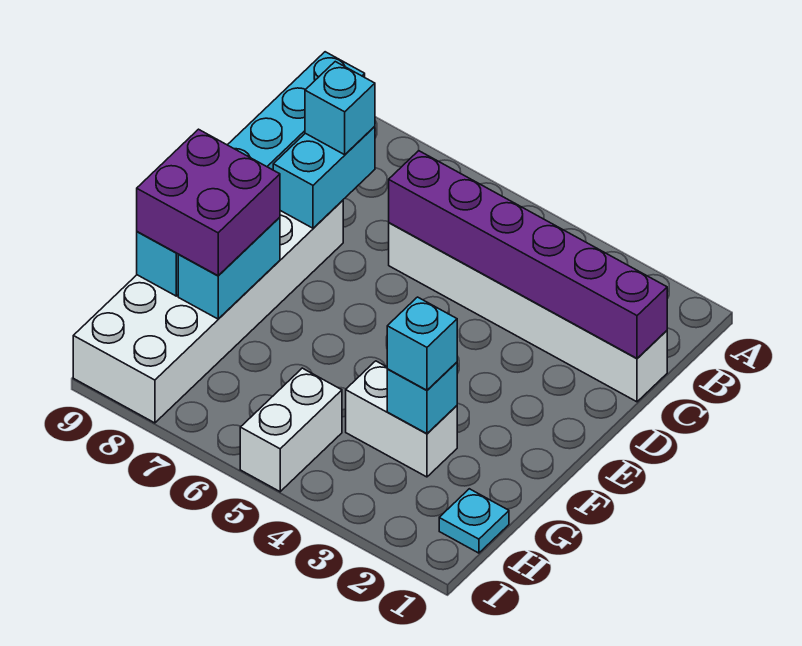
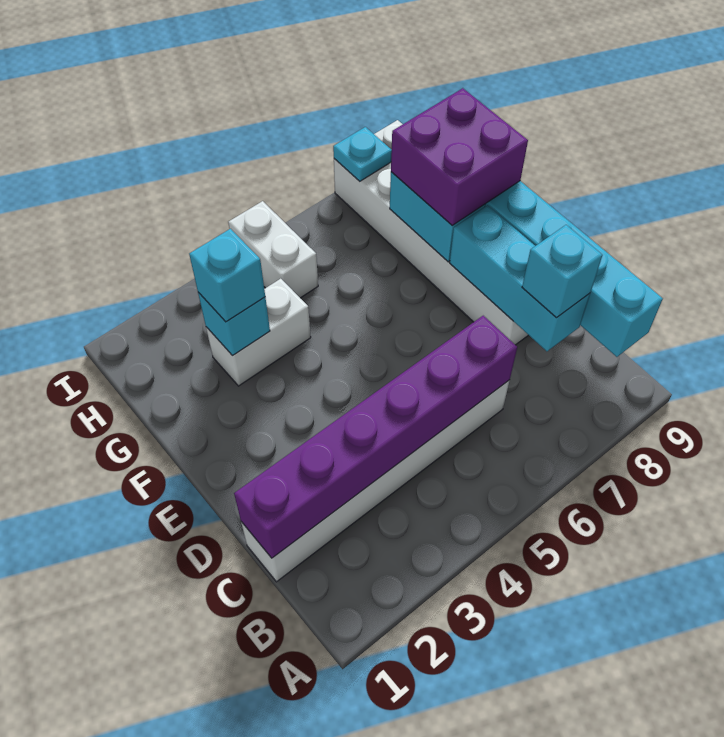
cyan 1x2 brick [273,126,375,228] -> cyan 1x3 brick [450,205,590,351]
cyan 1x1 plate [439,489,509,553] -> cyan 1x1 plate moved to [333,127,392,181]

